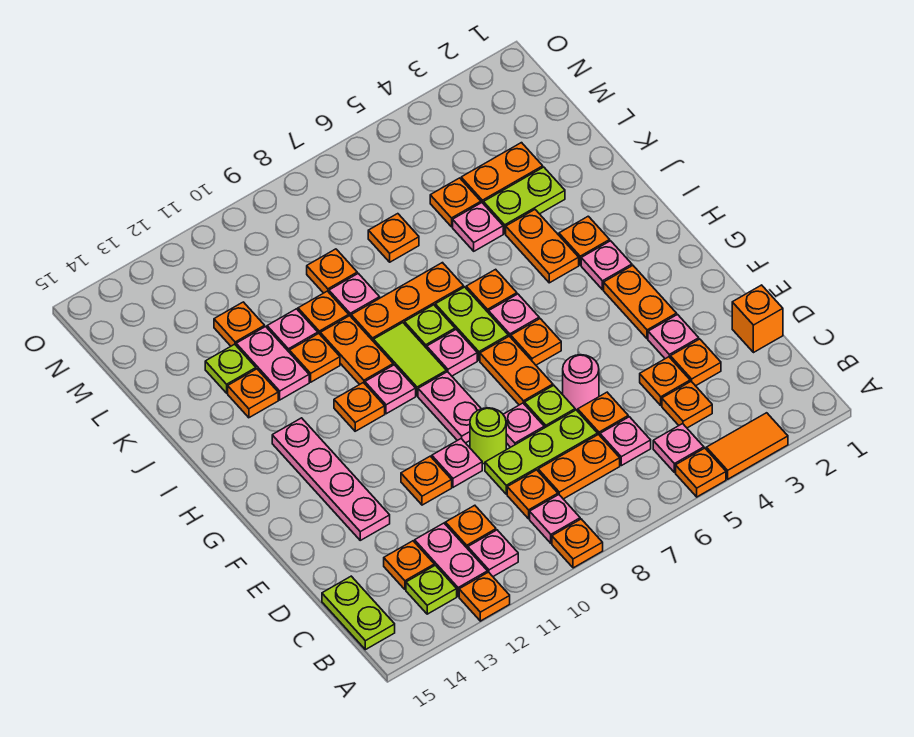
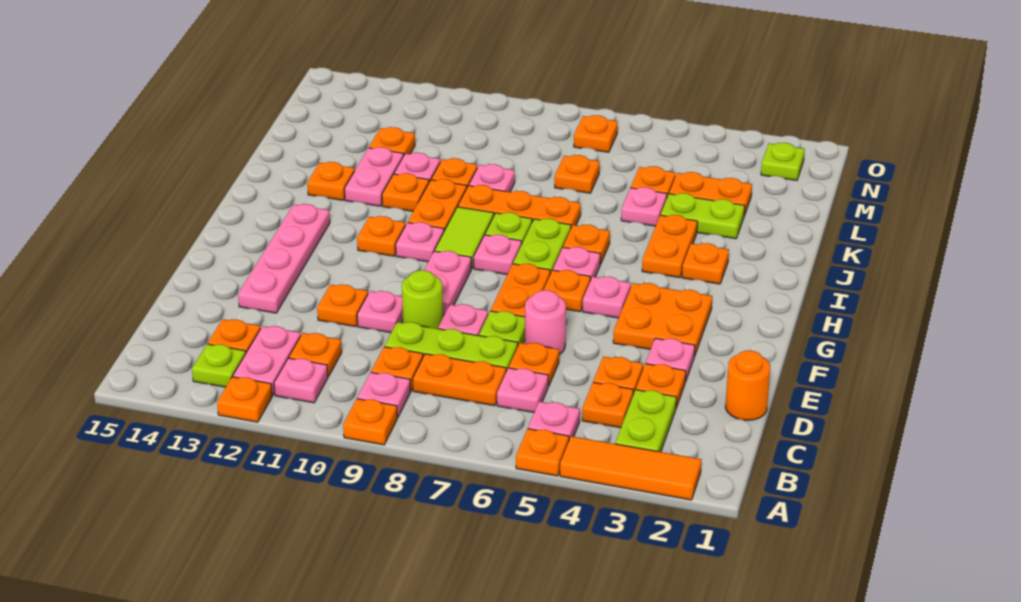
orange 1x2 tile [706,413,788,479] -> orange 1x3 tile [560,436,702,500]
lime 1x2 plate [322,576,395,650] -> lime 1x2 plate moved to [615,390,676,452]
orange 1x1 brick [732,285,783,353] -> orange 1x1 round brick [725,351,770,420]
orange 1x2 plate [604,266,677,339] -> orange 2x2 plate [613,283,712,356]
pink 1x1 plate [581,241,632,290] -> pink 1x1 plate moved to [583,277,631,318]
lime 1x1 plate [205,344,256,393] -> lime 1x1 plate moved to [761,143,805,180]
orange 1x1 plate [307,249,357,293] -> orange 1x1 plate moved to [574,115,618,152]

